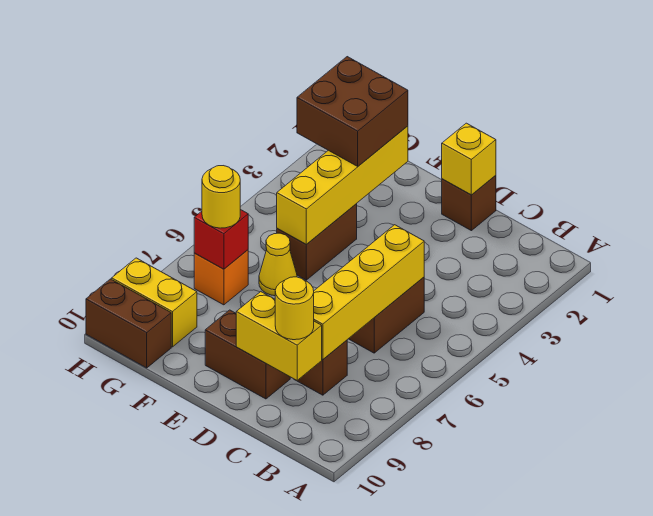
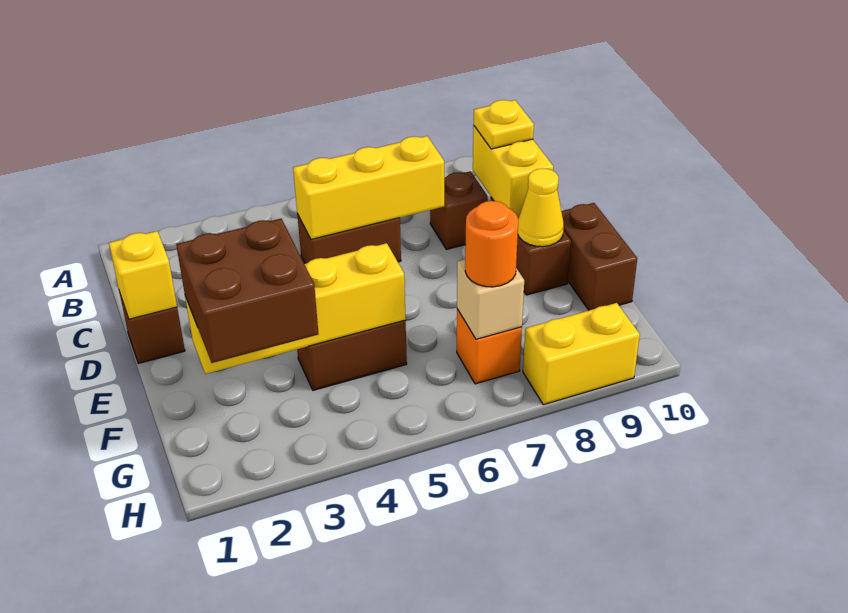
yellow 1x4 brick [314,225,424,359] -> yellow 1x3 brick [293,136,444,239]
yellow 1x1 round brick [275,277,314,340] -> yellow 1x1 plate [473,100,534,149]
yellow 1x1 cone [259,233,297,296] -> yellow 1x1 cone moved to [518,168,564,247]
red 1x1 brick [194,209,248,269] -> tan 1x1 brick [457,260,524,339]
yellow 1x1 round brick [202,166,240,228] -> orange 1x1 round brick [465,201,518,287]
yellow 1x2 brick [112,258,197,347] -> yellow 1x2 brick turned to [523,303,640,405]
brown 1x2 brick [86,279,171,368] -> brown 1x2 brick moved to [561,203,637,310]

